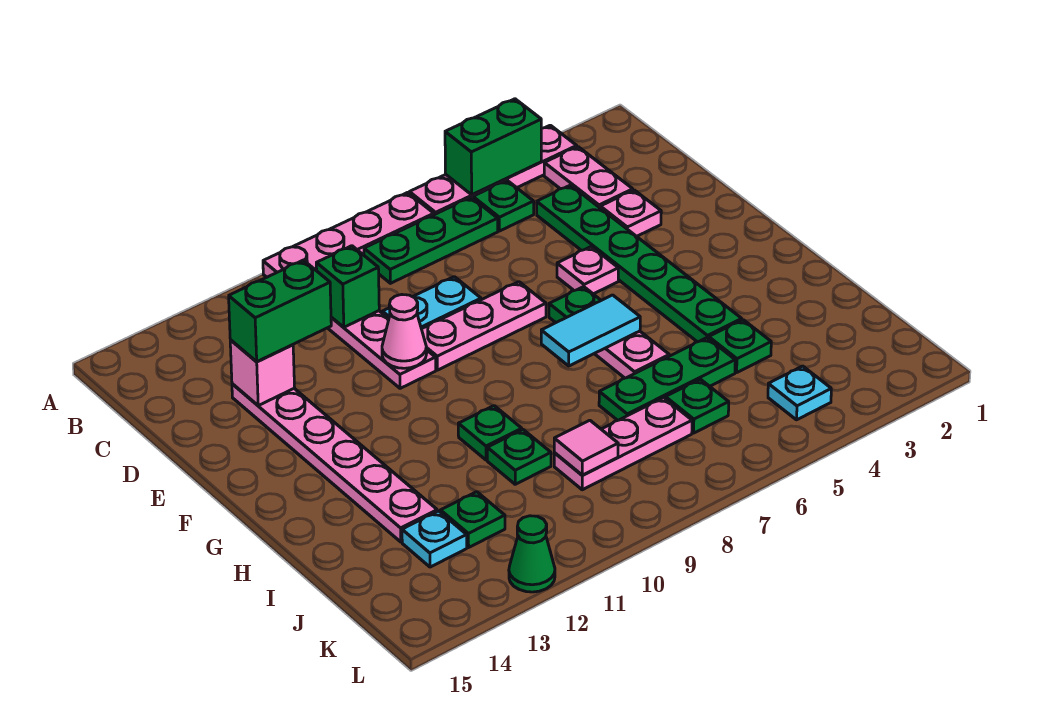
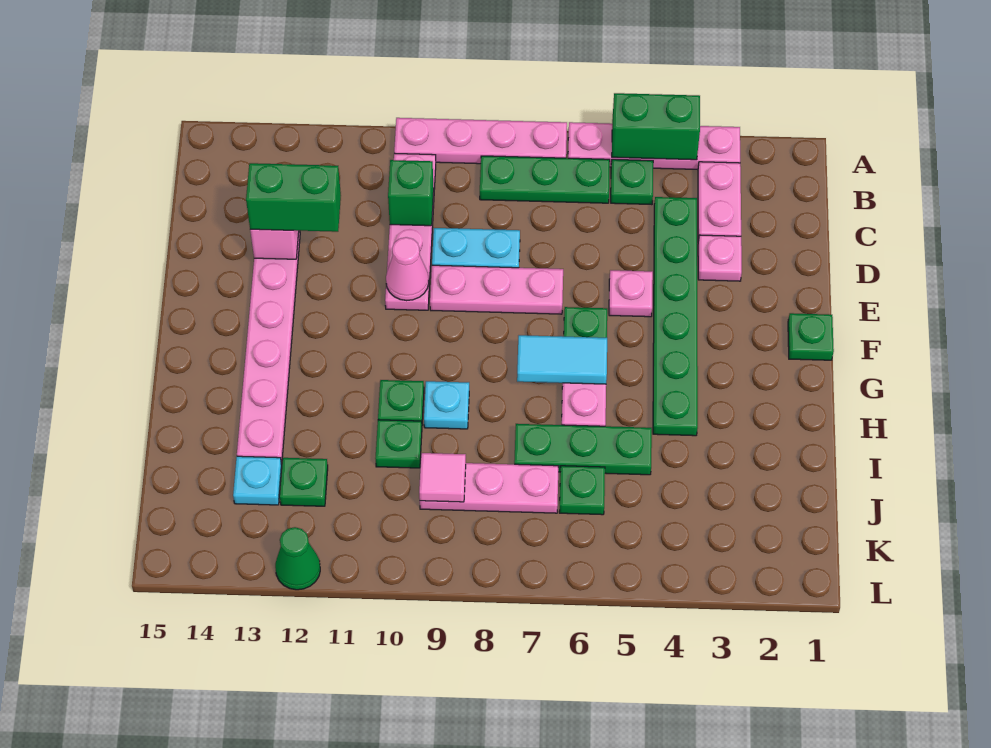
green 1x1 plate [709,320,771,373] -> green 1x1 plate moved to [788,313,834,360]
cyan 1x1 plate [768,366,831,420] -> cyan 1x1 plate moved to [424,381,469,429]

